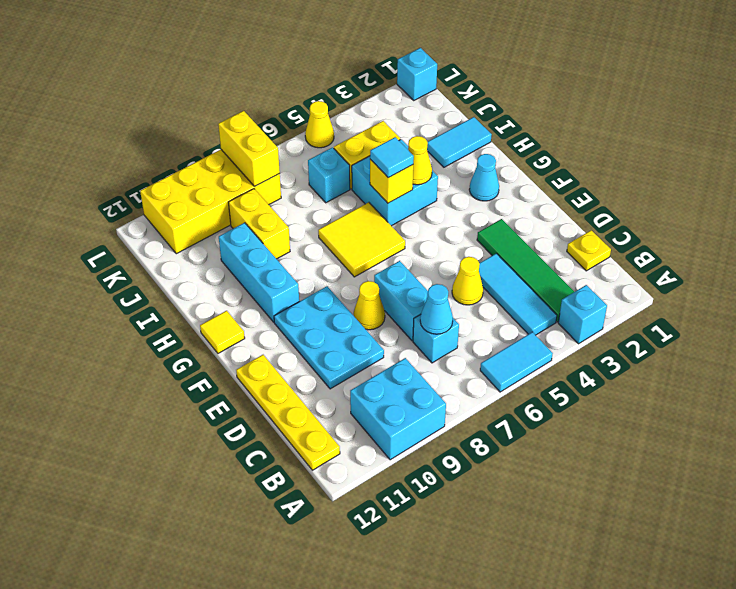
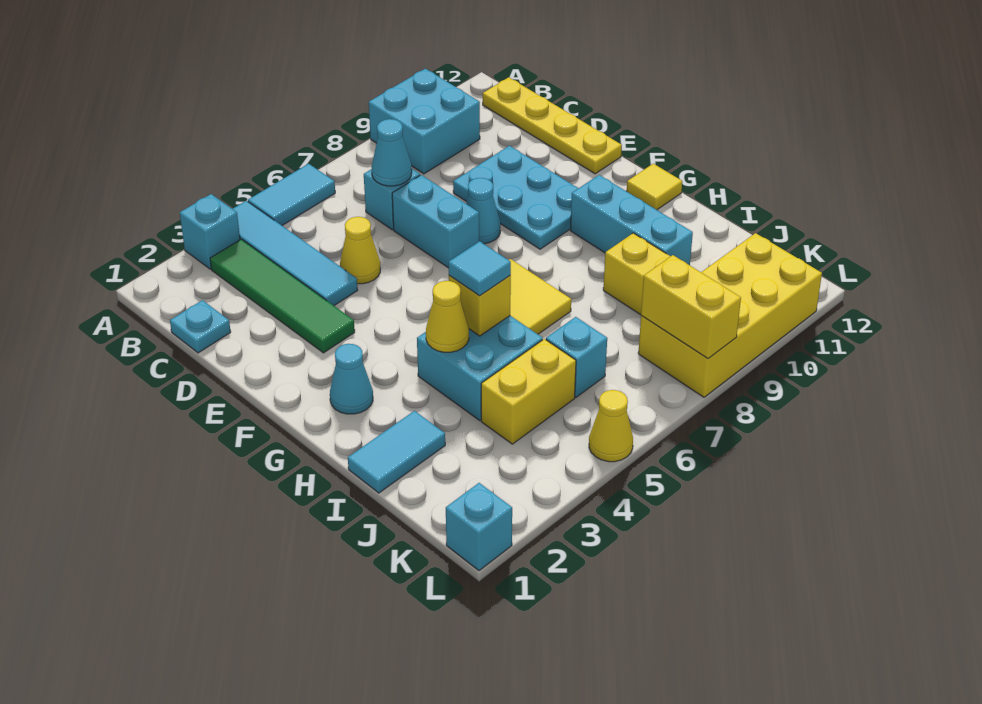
cyan 1x3 tile [479,253,557,335] -> cyan 1x4 tile [233,201,358,306]
yellow 1x1 plate [567,230,611,271] -> cyan 1x1 plate [170,300,231,353]
yellow 1x1 cone [354,281,385,330] -> cyan 1x1 cone [466,178,500,244]

